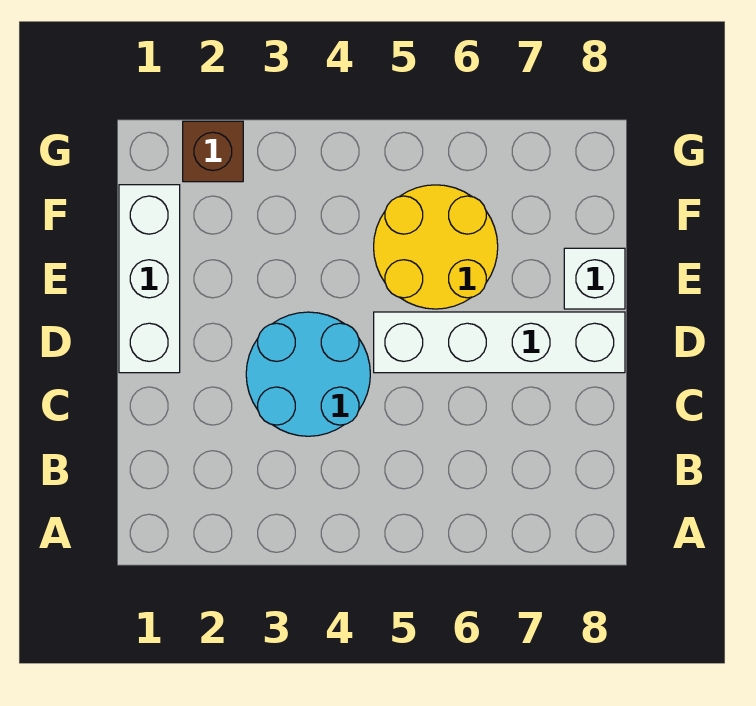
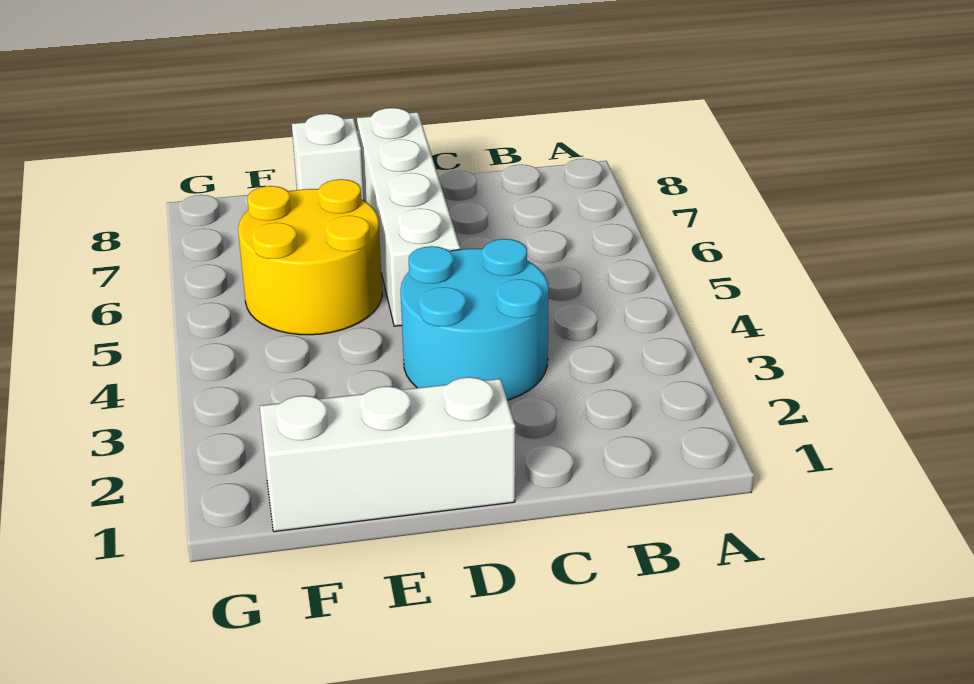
brown 1x1 brick [183,121,243,182] -> none

